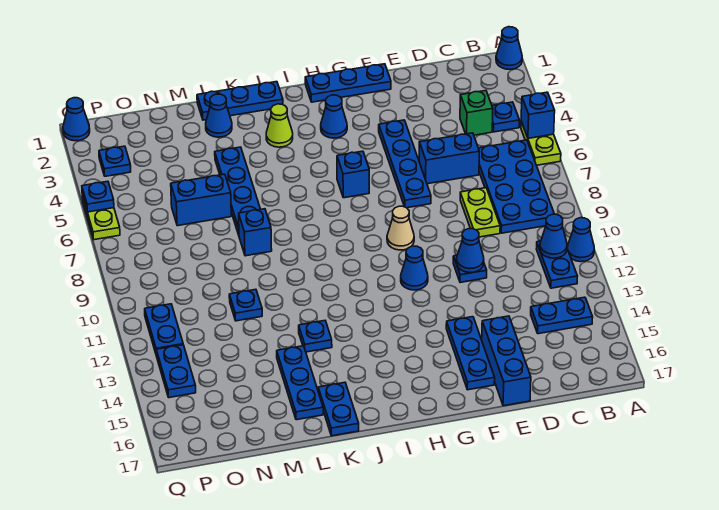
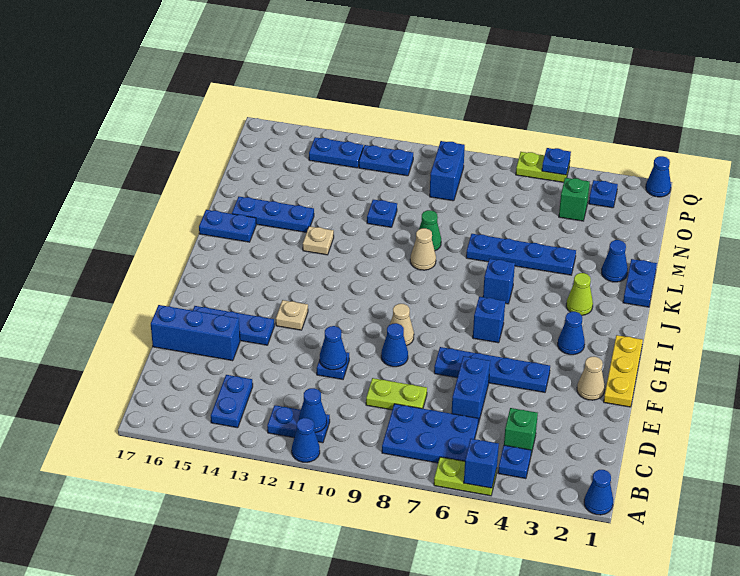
blue 2x4 plate [479,140,554,233] -> blue 2x3 plate [382,404,479,463]
blue 1x3 plate [305,64,391,102] -> yellow 1x3 plate [604,335,643,407]
none -> tan 1x1 cone [577,357,605,400]
blue 1x1 cone [401,246,428,290] -> blue 1x1 cone moved to [381,323,408,367]
none -> tan 1x1 plate [276,300,308,330]
blue 1x3 plate [197,82,283,120] -> blue 1x2 plate [623,259,657,307]
none -> tan 1x1 cone [410,228,436,270]
blue 1x1 plate [299,321,332,352] -> tan 1x1 plate [303,226,334,255]
blue 1x1 brick [239,209,272,256] -> blue 1x1 brick moved to [483,259,515,304]
none -> green 1x1 cone [419,210,441,251]
blue 1x2 brick [171,174,231,226] -> blue 1x2 brick moved to [430,141,465,201]
none -> green 1x1 brick [559,178,590,221]

